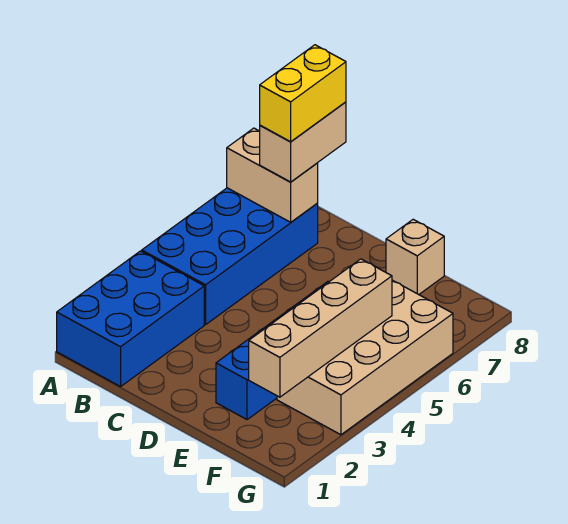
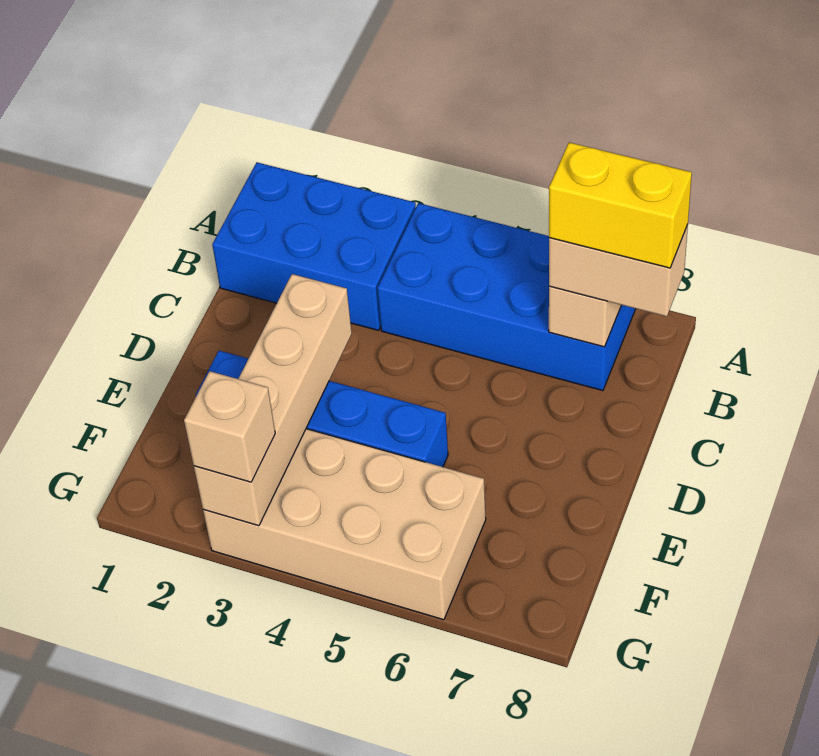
tan 1x1 brick [386,219,444,295] -> tan 1x1 brick moved to [184,371,275,482]
tan 1x4 brick [249,259,392,397] -> tan 1x4 brick turned to [194,274,352,526]

